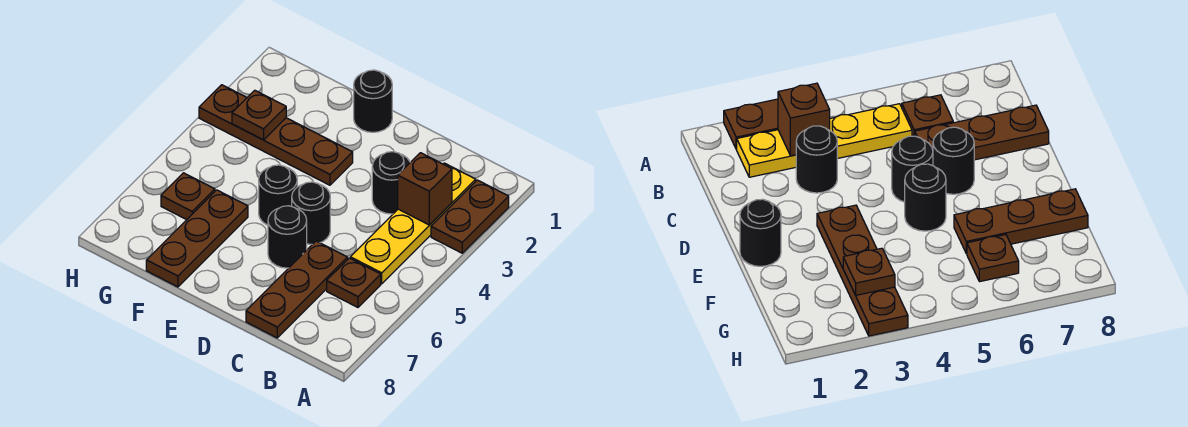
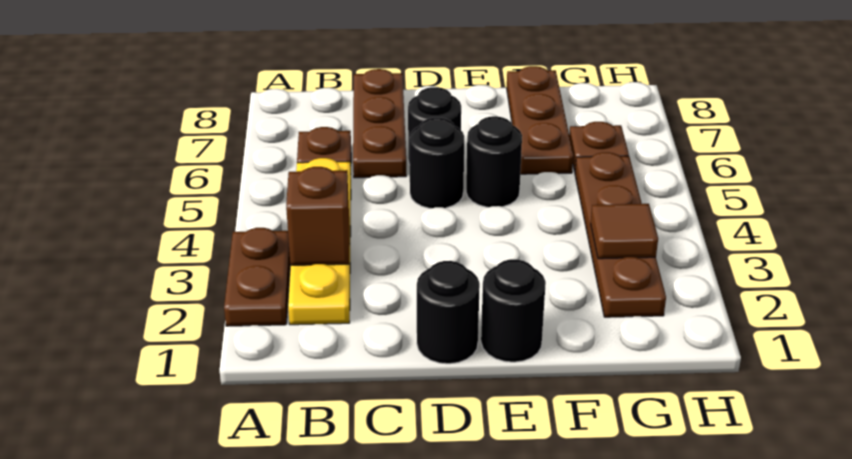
black 1x1 round brick [372,152,410,214] -> black 1x1 round brick moved to [417,261,480,364]
brown 1x4 plate [199,85,353,185] -> brown 1x4 plate turned to [575,152,666,317]
brown 1x1 plate [232,90,286,140] -> brown 1x1 tile [591,204,658,259]

